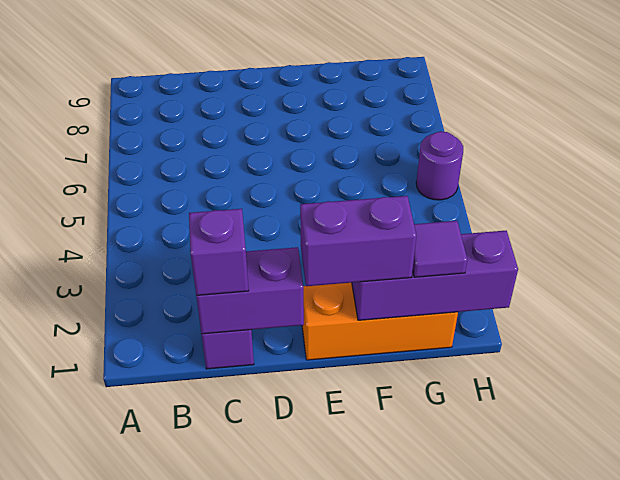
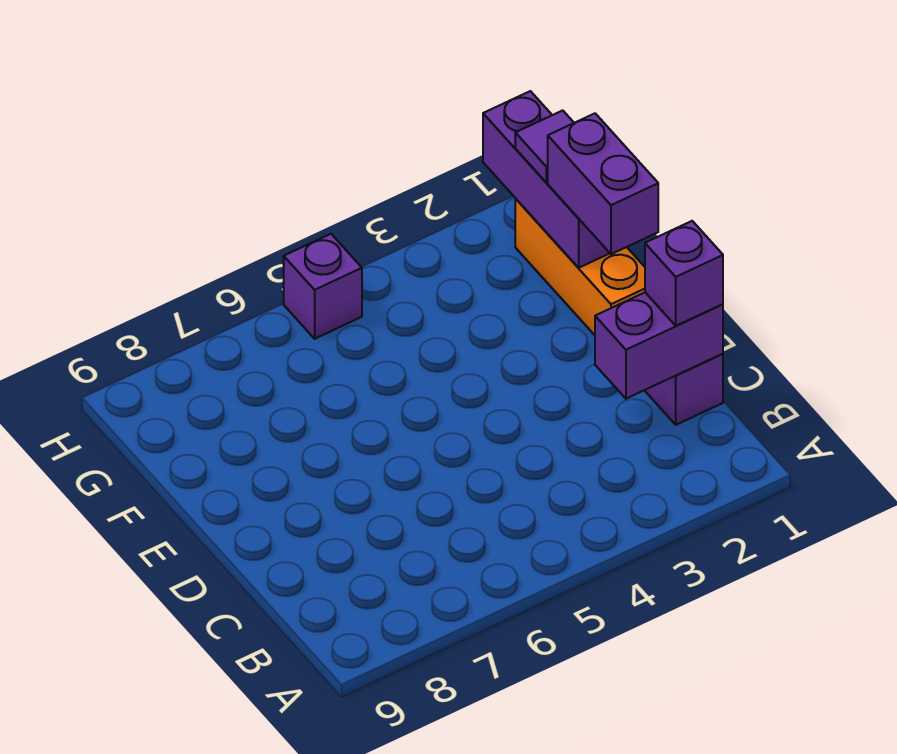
purple 1x2 brick [196,247,304,334] -> purple 1x2 brick turned to [595,293,723,399]
purple 1x1 round brick [416,131,463,200] -> purple 1x1 brick [284,234,362,339]

